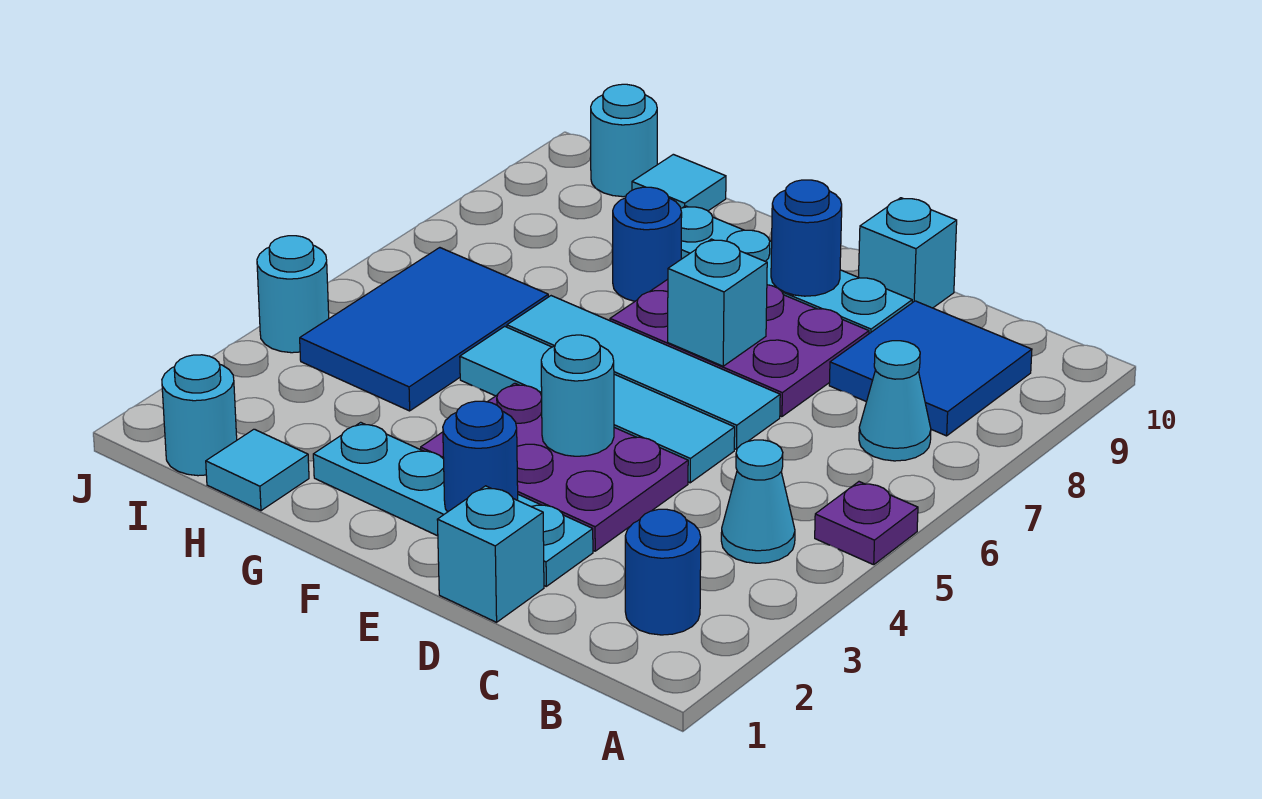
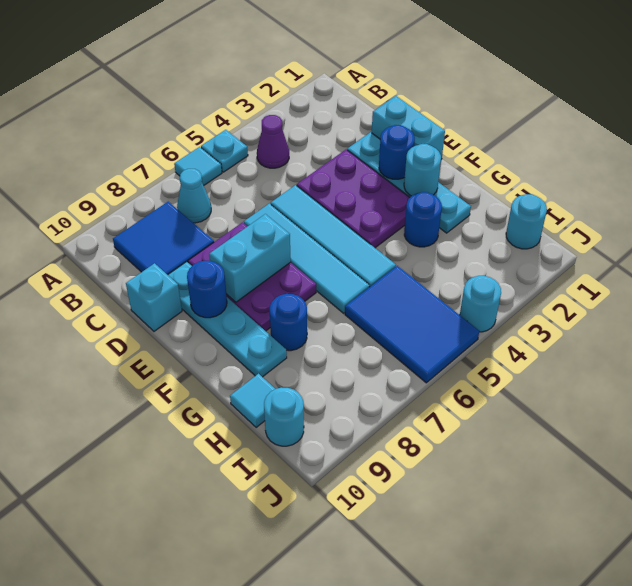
purple 1x1 plate [815,482,918,565] -> cyan 1x1 plate [201,130,248,172]
blue 1x1 round brick [625,509,701,635] -> blue 1x1 round brick moved to [404,192,442,247]
cyan 1x1 cone [721,440,795,563] -> purple 1x1 cone [257,115,289,168]
cyan 1x1 brick [437,486,544,622] -> cyan 1x2 brick [372,96,445,160]
cyan 1x1 round brick [541,335,614,456] -> cyan 1x1 round brick moved to [404,144,441,196]
cyan 1x1 brick [668,239,767,366] -> cyan 1x2 brick [209,214,291,302]
cyan 1x1 tile [206,429,309,511] -> cyan 1x1 tile moved to [174,147,222,186]
blue 2x3 tile [300,248,548,411] -> blue 2x3 tile turned to [345,266,479,383]

